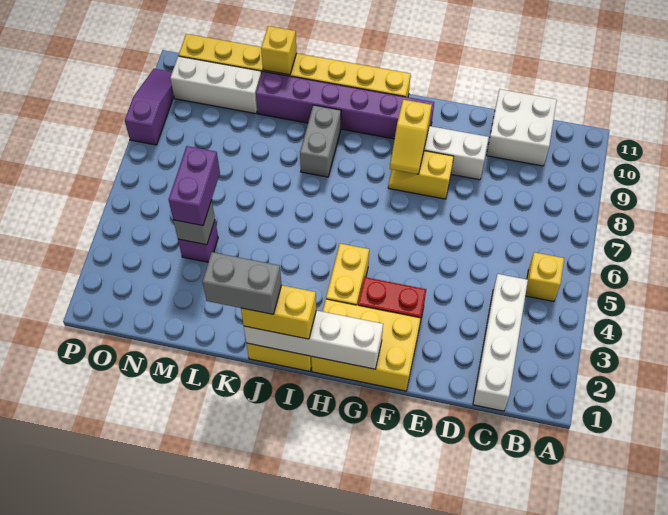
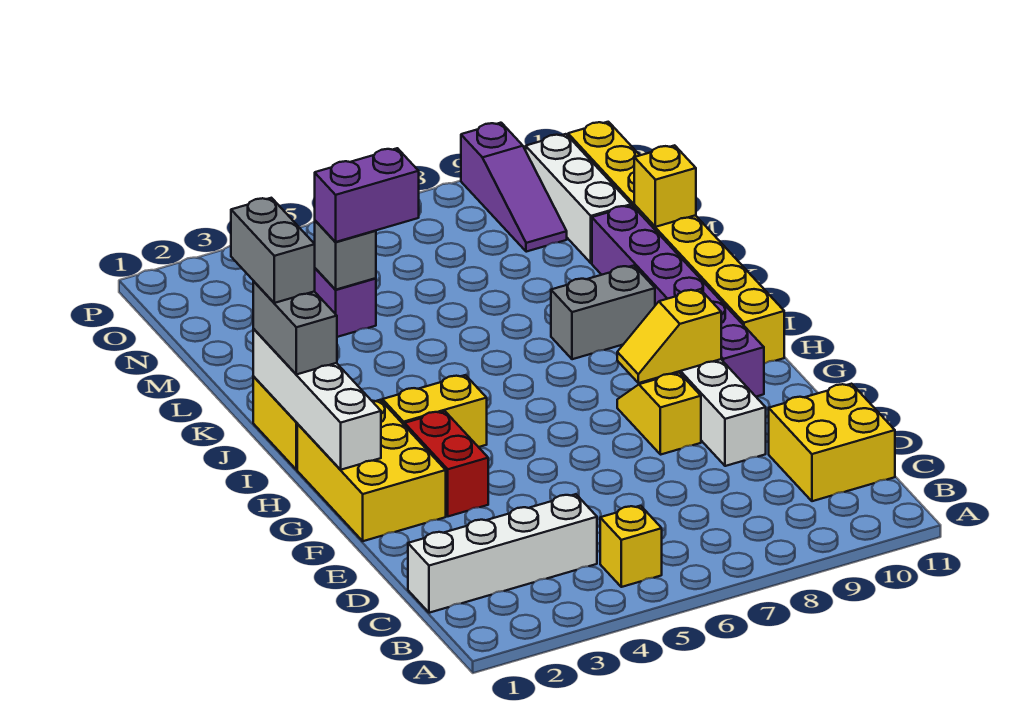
white 2x2 brick [487,89,557,166] -> yellow 2x2 brick [769,384,895,501]
yellow 1x2 brick [241,285,316,339] -> grey 1x2 brick [253,281,337,374]
purple 1x3 slope [125,69,174,145] -> purple 1x3 slope turned to [461,123,567,252]

